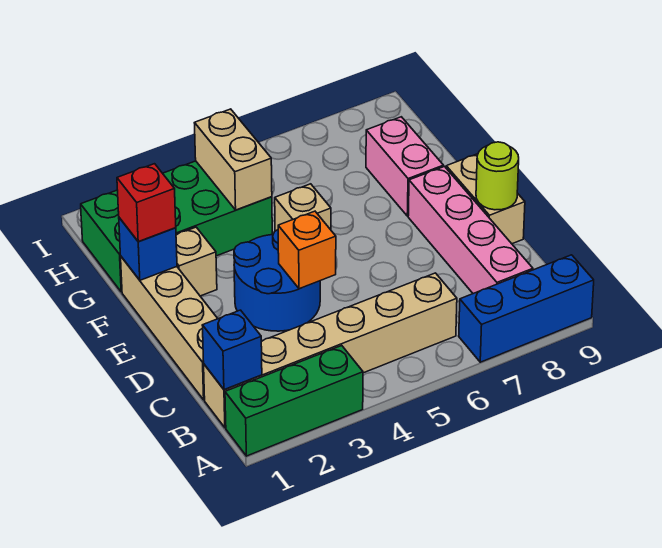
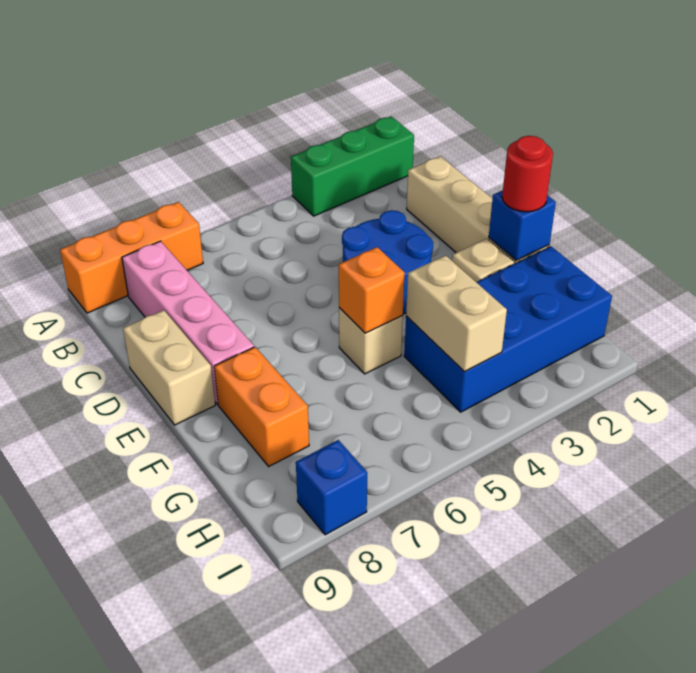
blue 1x3 brick [459,255,594,362] -> orange 1x3 brick [60,202,203,313]
tan 1x6 brick [204,273,457,428] -> none
blue 1x1 brick [202,310,262,390] -> blue 1x1 brick moved to [296,440,367,535]
orange 1x1 brick [278,211,336,289] -> orange 1x1 brick moved to [339,247,405,333]
lime 1x1 round brick [476,142,519,210] -> none
red 1x1 brick [117,164,176,242] -> red 1x1 round brick [502,136,553,212]
pink 1x2 brick [366,117,443,216] -> orange 1x2 brick [214,347,309,466]
green 2x4 brick [81,161,272,292] -> blue 2x4 brick [404,246,612,412]

